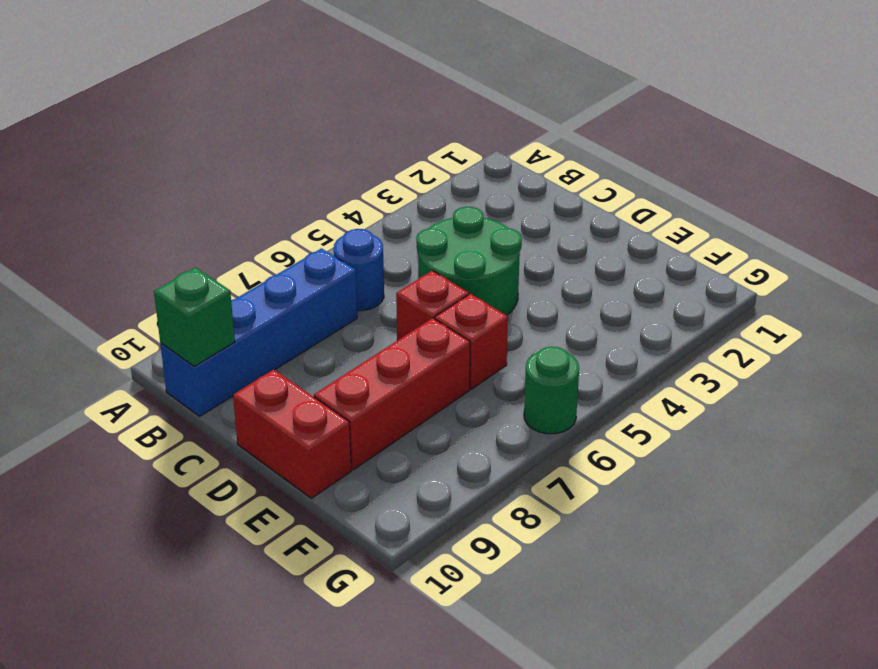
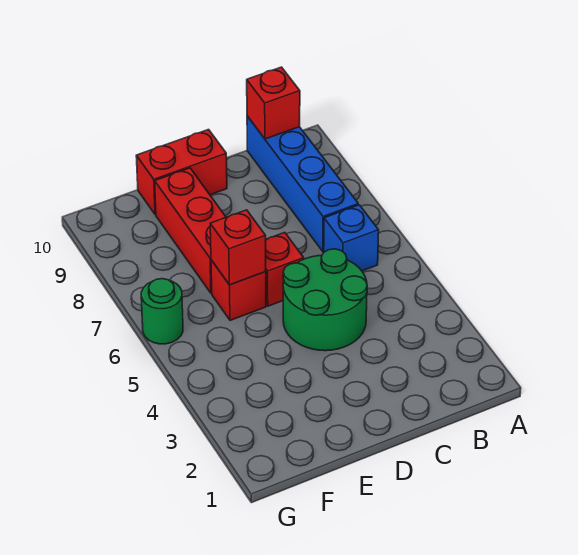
blue 1x1 round brick [334,229,384,311] -> blue 1x1 brick [324,205,379,271]
green 1x1 brick [154,267,235,367] -> red 1x1 brick [247,67,300,139]
none -> red 1x1 brick [210,210,266,285]

